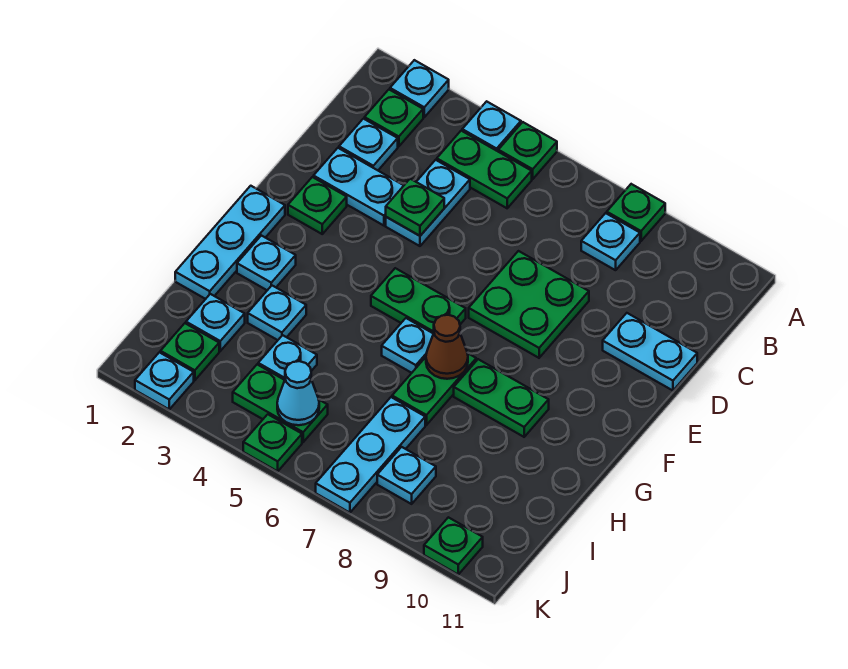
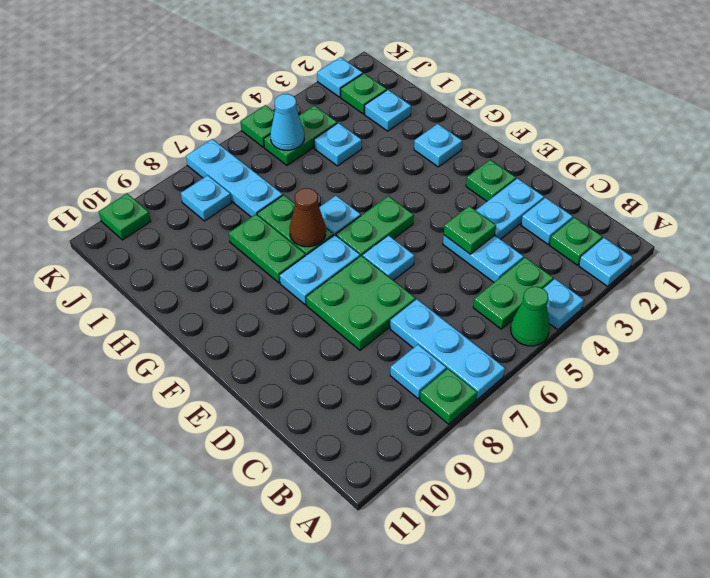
green 1x1 plate [498,122,557,179] -> green 1x1 cone [511,287,550,346]
cyan 1x2 plate [603,313,697,391] -> cyan 1x2 plate moved to [280,235,360,305]
cyan 1x3 plate [175,186,285,299] -> cyan 1x3 plate moved to [390,299,505,399]
green 1x2 plate [454,359,549,437] -> green 1x2 plate turned to [229,214,306,283]
cyan 1x1 plate [248,286,306,340] -> cyan 1x1 plate moved to [363,235,415,280]

